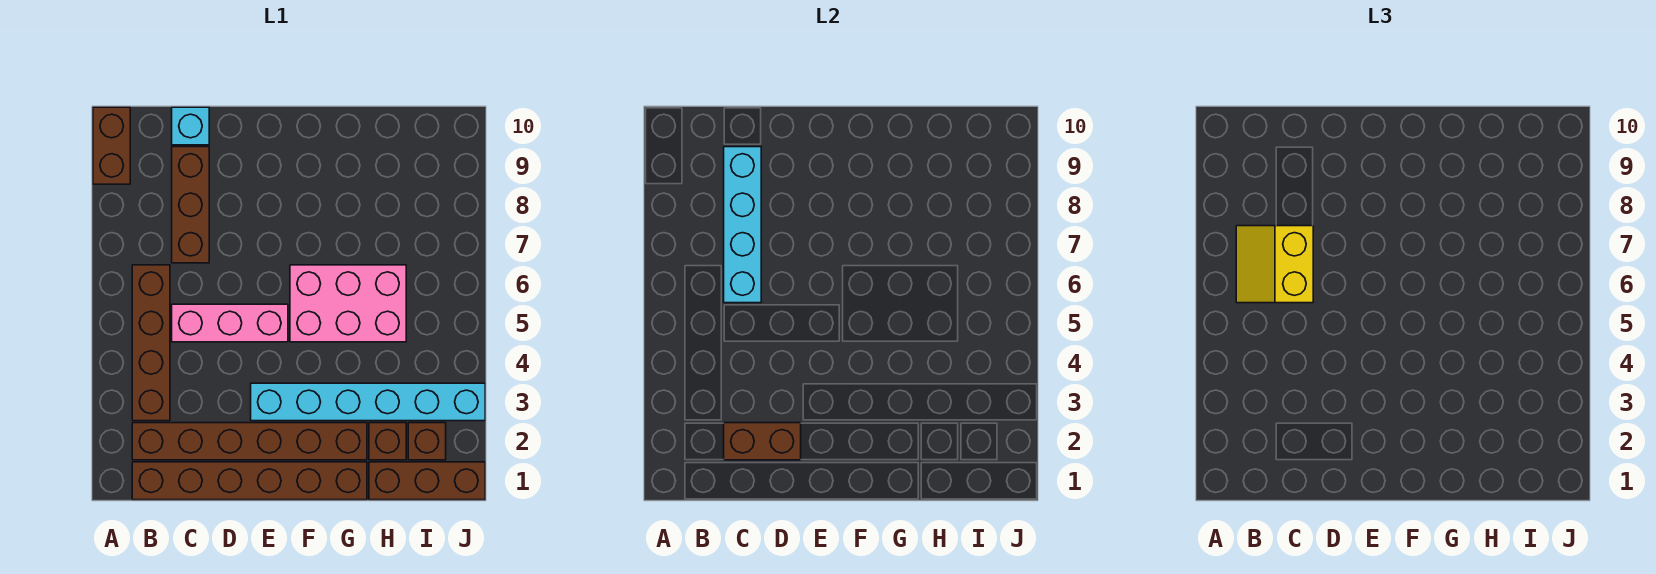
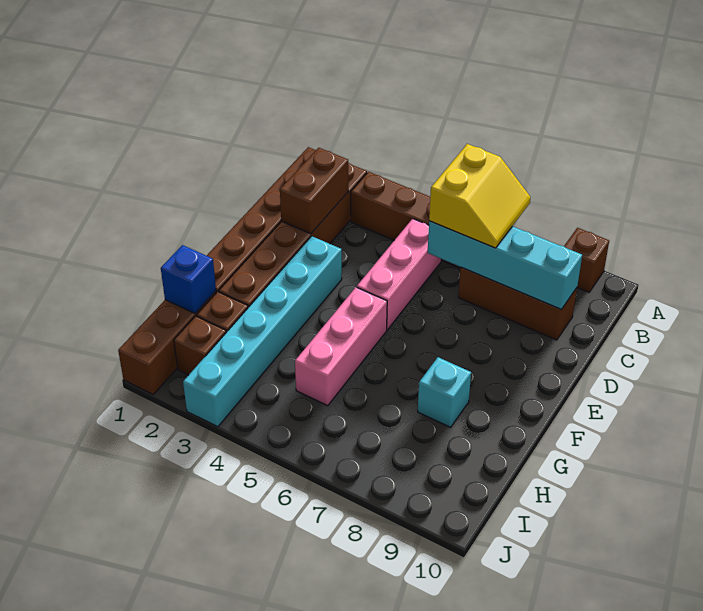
brown 1x2 brick [93,107,130,184] -> brown 1x1 brick [564,228,609,292]
yellow 2x2 slope [1236,226,1313,303] -> yellow 2x2 slope turned to [429,144,531,248]
cyan 1x1 brick [172,107,209,145] -> cyan 1x1 brick moved to [418,357,471,427]
pink 2x3 brick [290,265,406,342] -> pink 1x3 brick [295,287,387,406]
none -> blue 1x1 brick [161,245,216,313]

